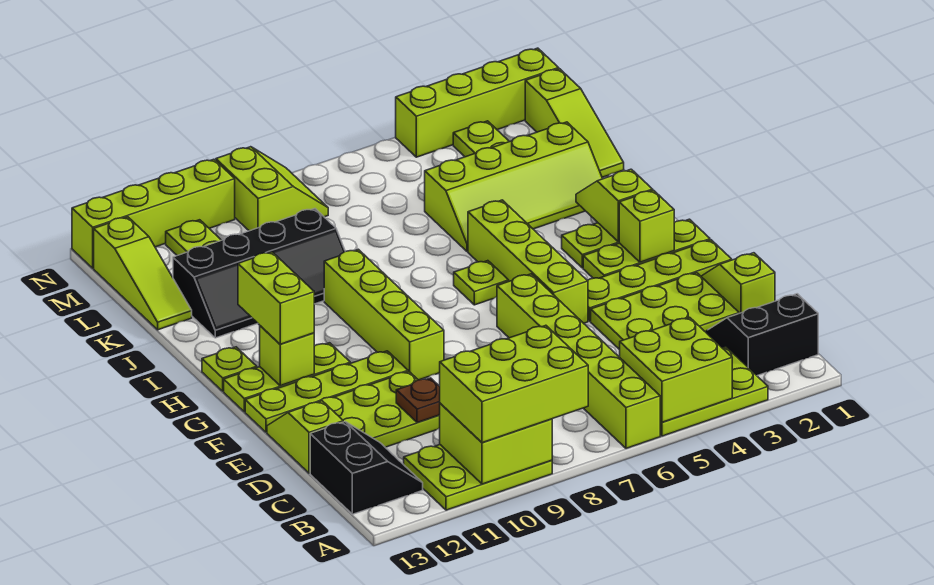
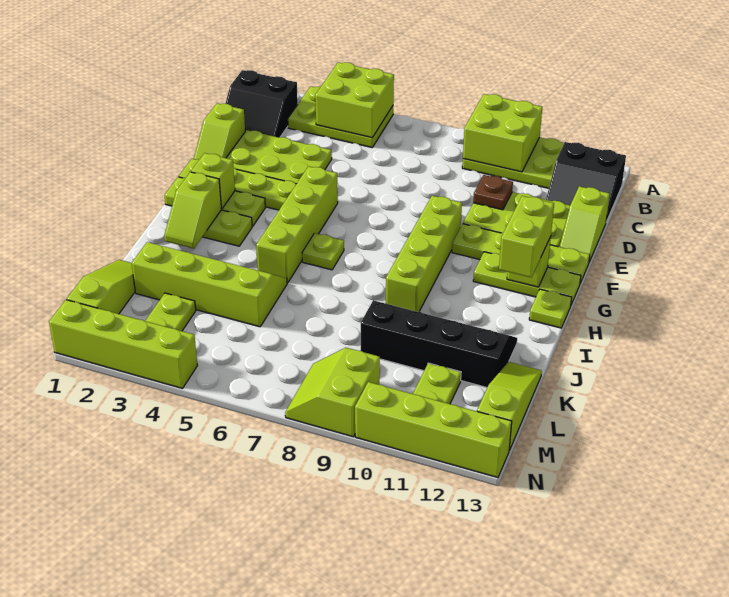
lime 1x6 brick [497,274,660,448] -> none
lime 2x3 brick [440,325,588,443] -> none
black 2x2 slope [310,422,423,514] -> black 2x2 slope turned to [546,142,626,222]

